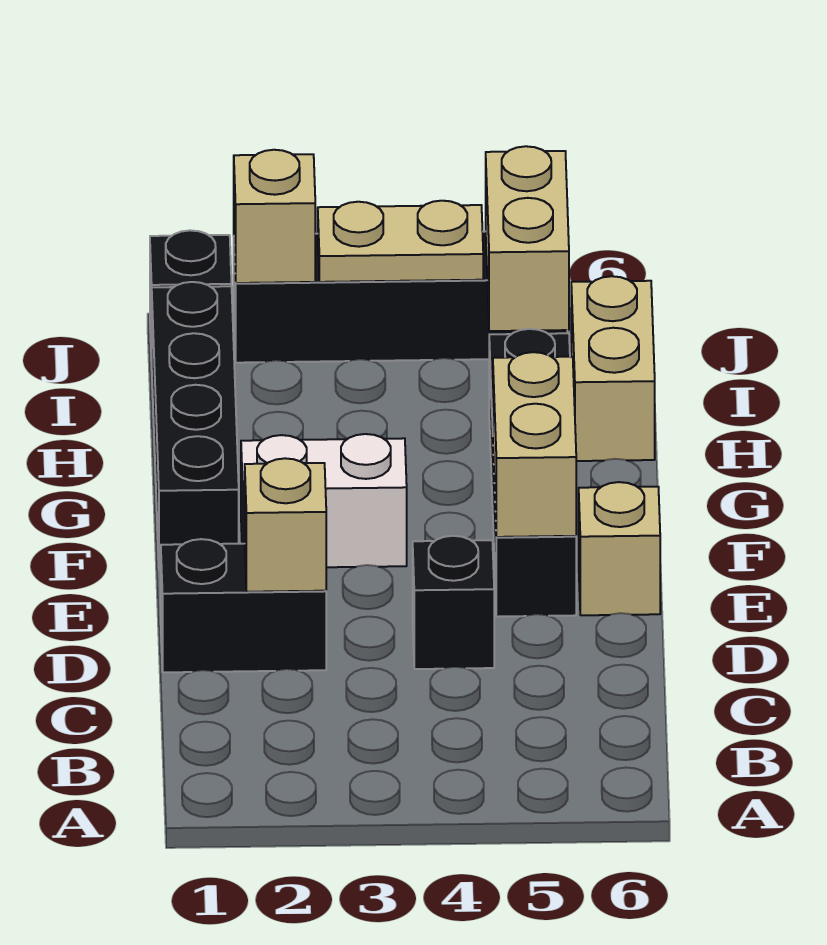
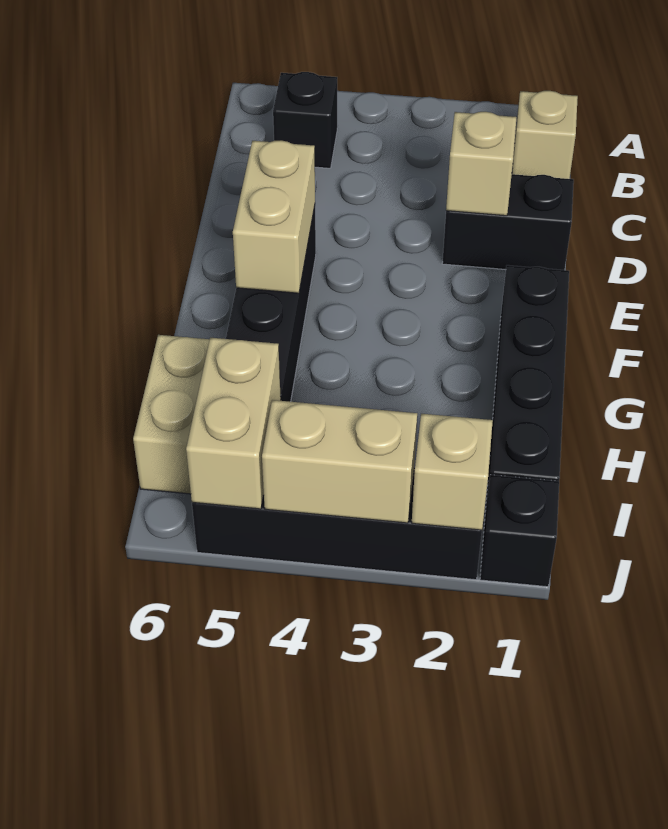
black 1x1 brick [413,536,494,669] -> black 1x1 brick moved to [273,72,337,168]
tan 1x1 brick [579,482,660,615] -> tan 1x1 brick moved to [512,91,578,179]
white 1x2 brick [241,434,407,567] -> none
tan 1x2 plate [318,201,483,282] -> tan 1x2 brick [262,400,417,523]

